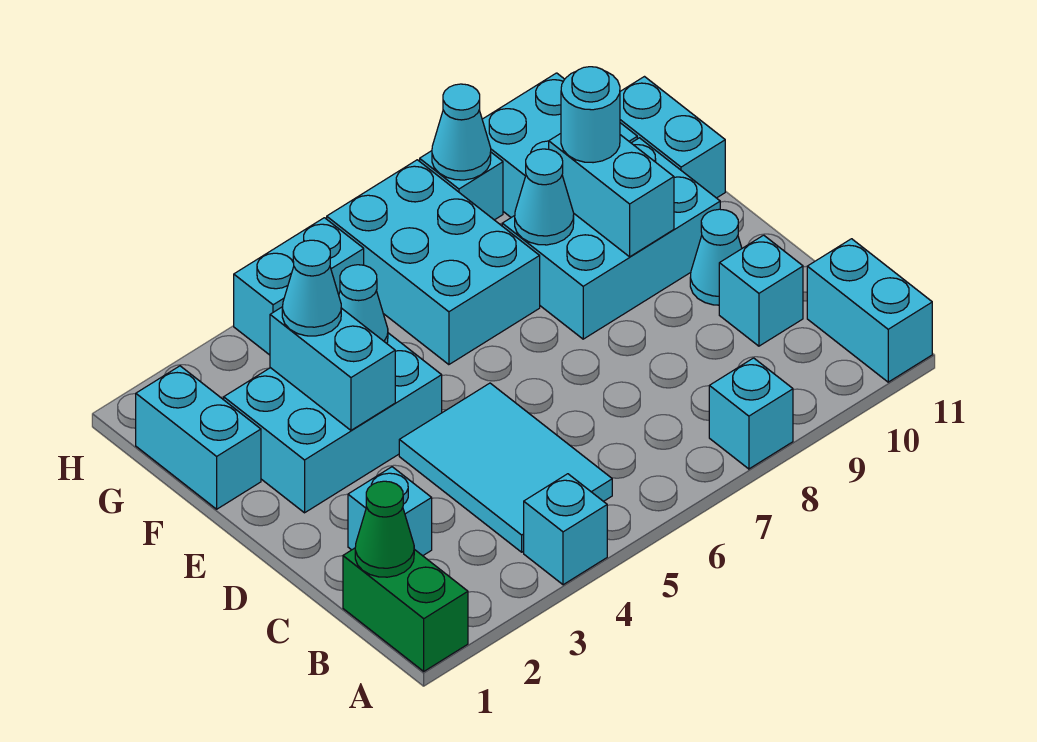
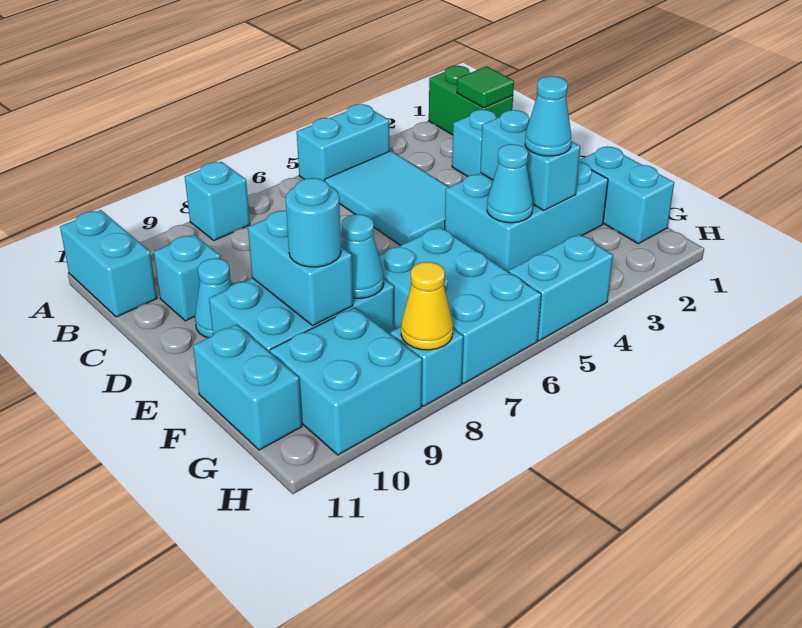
cyan 1x1 brick [524,474,607,585] -> cyan 1x2 brick [297,104,389,181]
green 1x1 cone [355,481,414,577] -> green 1x1 tile [457,66,514,108]
cyan 1x1 cone [432,84,491,180] -> yellow 1x1 cone [401,262,453,350]

